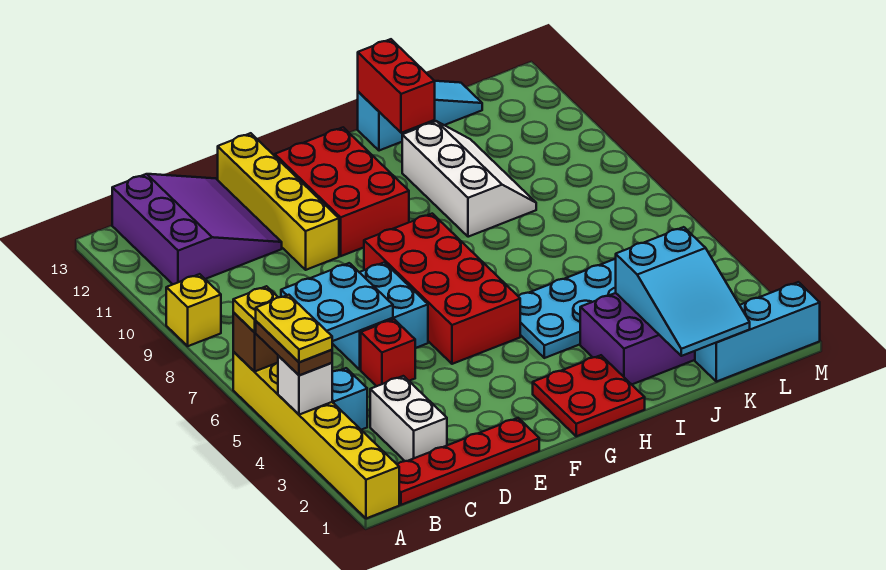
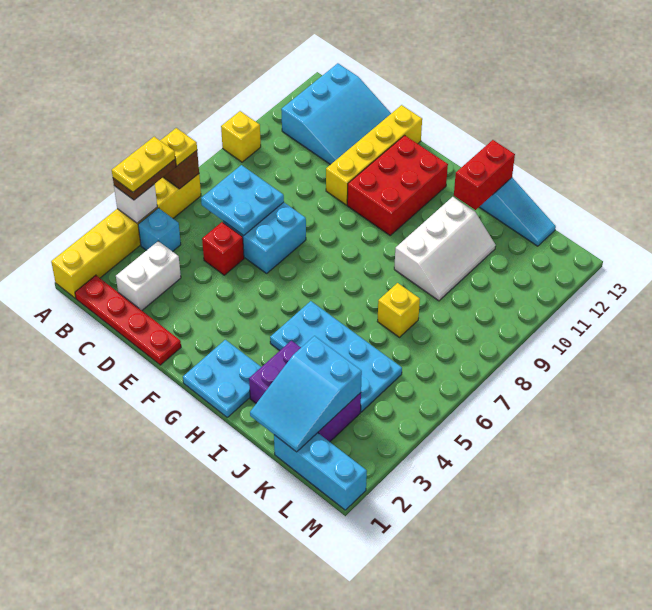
purple 3x3 slope [112,174,282,284] -> cyan 3x3 slope [281,63,391,165]
red 2x4 brick [364,214,520,364] -> none
red 2x2 plate [533,355,645,436] -> cyan 2x2 plate [183,340,261,417]
none -> yellow 1x1 brick [377,283,420,337]

